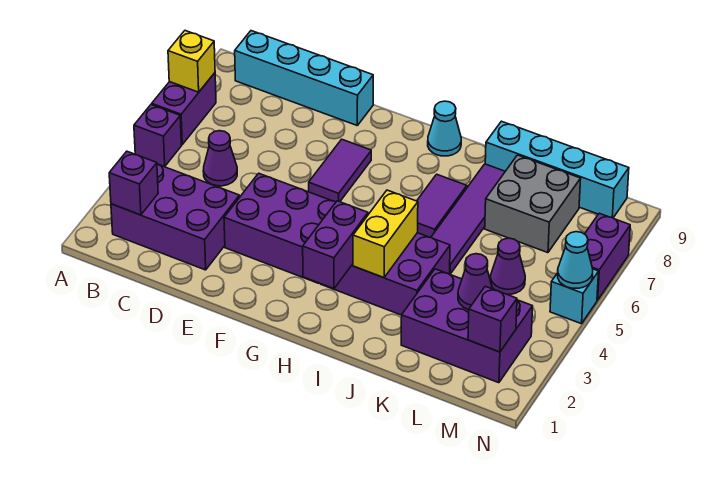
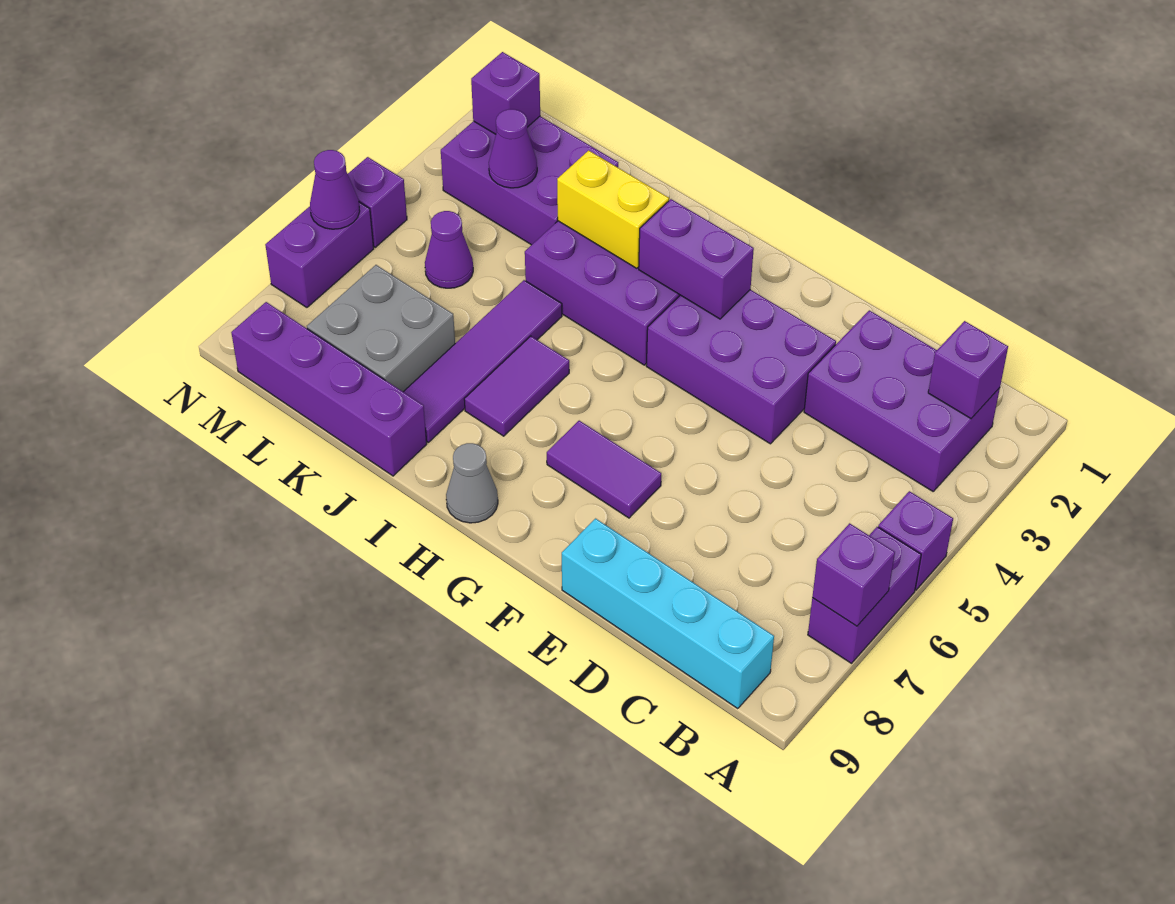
yellow 1x1 brick [168,31,215,92] -> purple 1x1 brick [812,523,895,626]
purple 1x1 cone [203,131,237,186] -> purple 1x1 cone moved to [310,150,360,229]
purple 1x2 tile [309,139,371,202] -> purple 1x2 tile turned to [547,421,661,518]
purple 1x2 brick [303,201,368,289] -> purple 1x2 brick turned to [639,199,754,319]
cyan 1x1 cone [428,101,461,156] -> grey 1x1 cone [446,443,498,523]
yellow 1x2 brick [353,190,418,278] -> yellow 1x2 brick turned to [557,150,669,268]
cyan 1x4 brick [485,121,629,218] -> purple 1x4 brick [231,302,427,476]
cyan 1x1 brick [550,269,599,324] -> purple 1x1 brick [348,157,407,247]
cyan 1x1 cone [558,232,593,288] -> none

